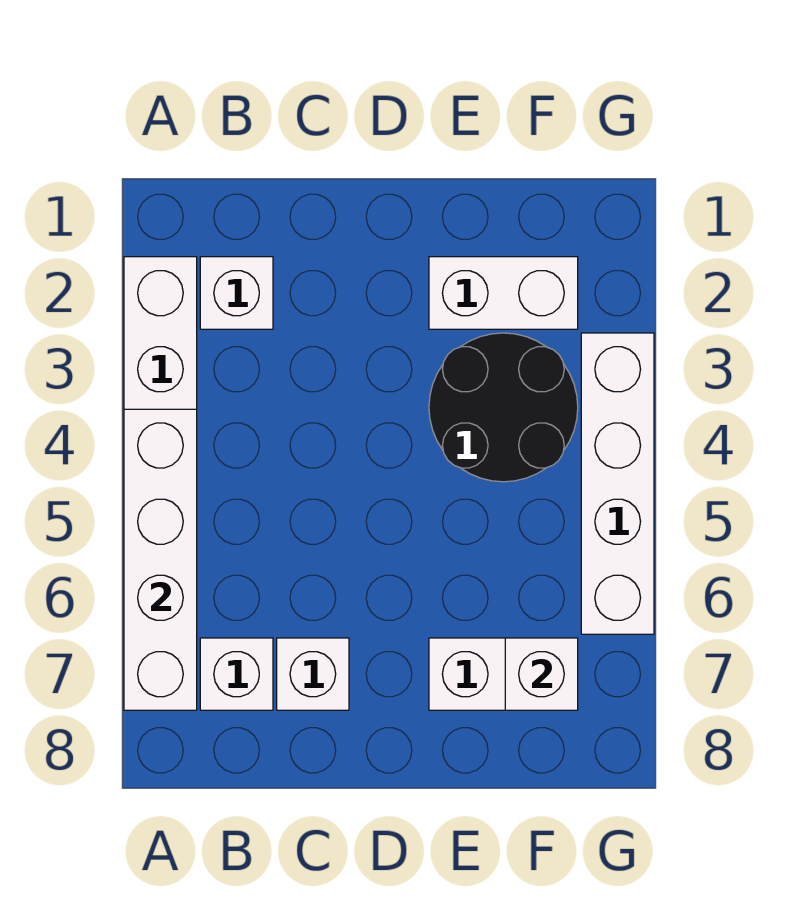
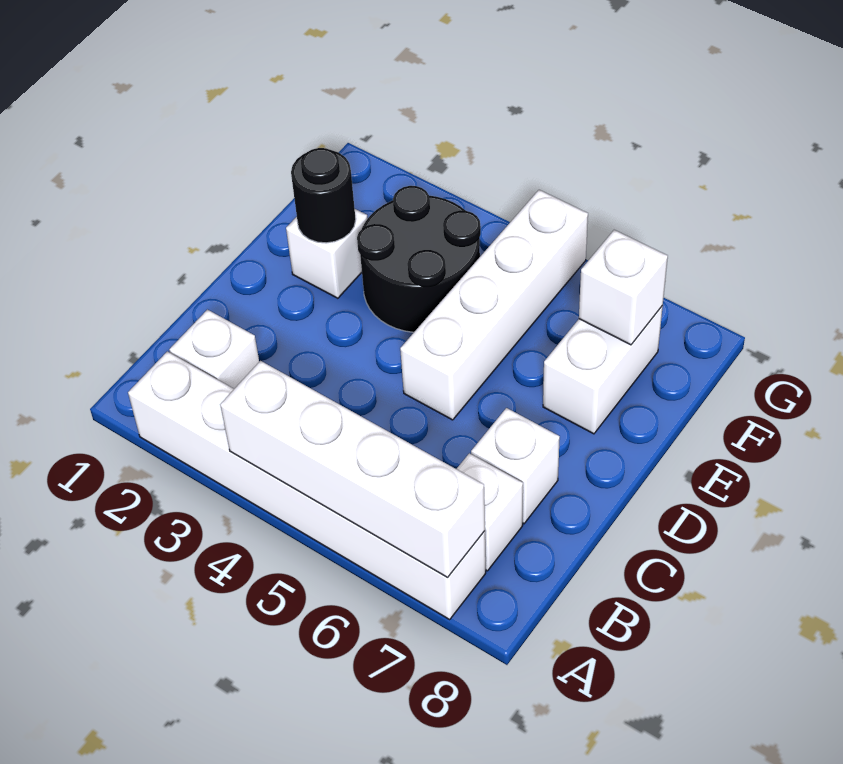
white 1x2 brick [429,257,578,329] -> white 1x1 brick [286,209,368,298]
none -> black 1x1 round brick [291,148,356,243]
white 1x4 brick [581,333,654,634] -> white 1x4 brick turned to [400,190,588,420]

